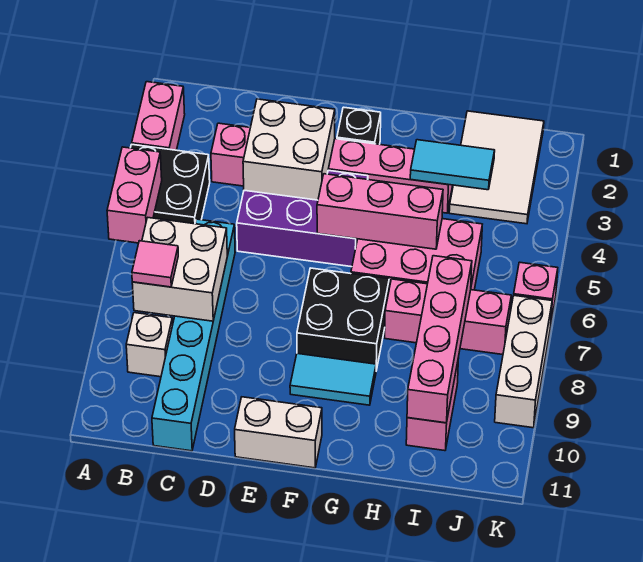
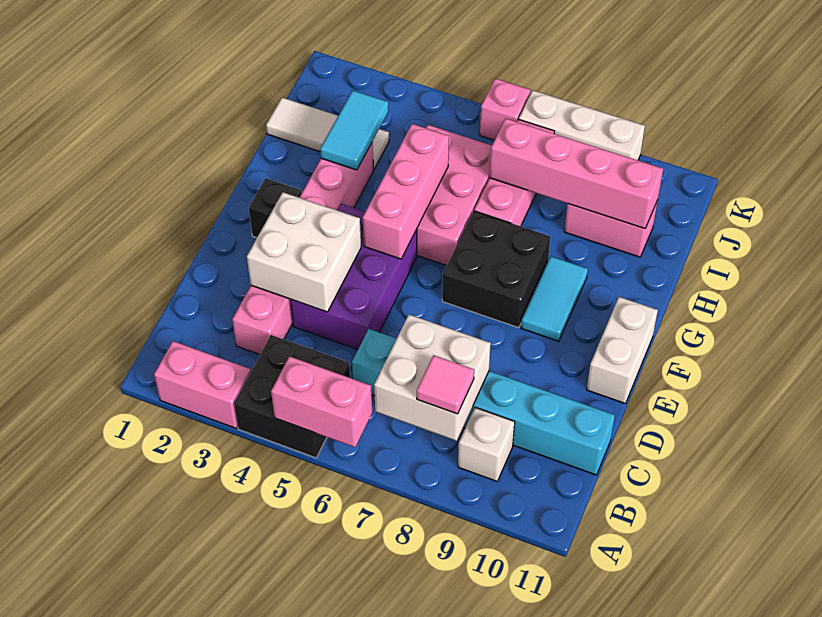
white 2x3 tile [449,111,544,224] -> white 1x3 tile [266,98,389,169]

